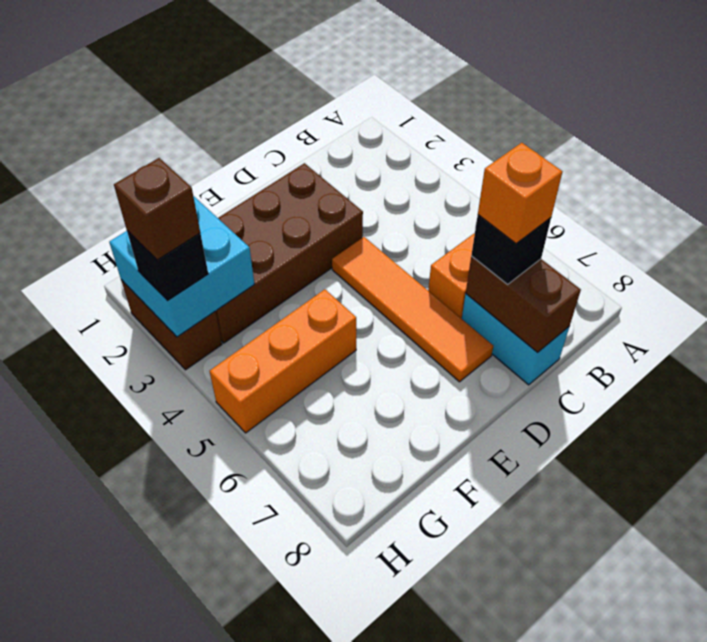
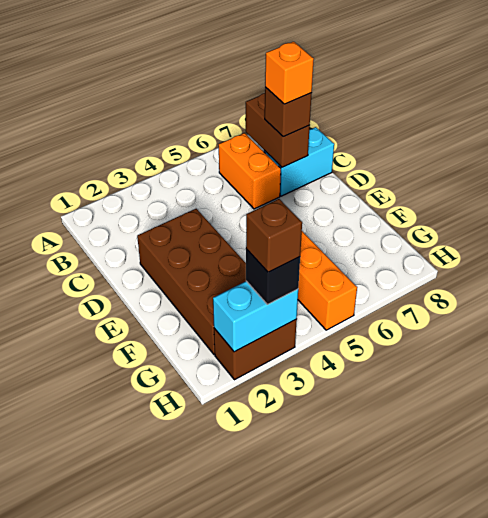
brown 1x2 brick [466,256,581,353] -> brown 1x2 brick turned to [246,93,310,167]
black 1x1 brick [471,215,551,284] -> brown 1x1 brick [265,87,312,137]
orange 1x4 tile [332,237,493,382] -> none
cyan 2x2 brick [109,196,254,337] -> cyan 1x2 brick [213,281,298,352]

